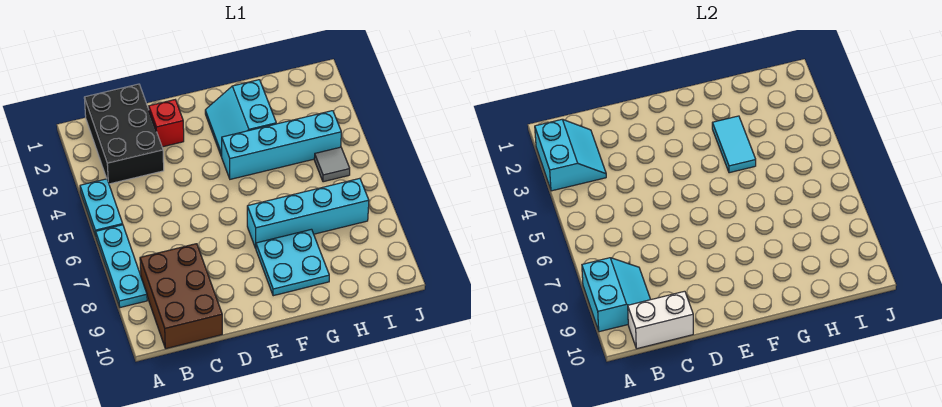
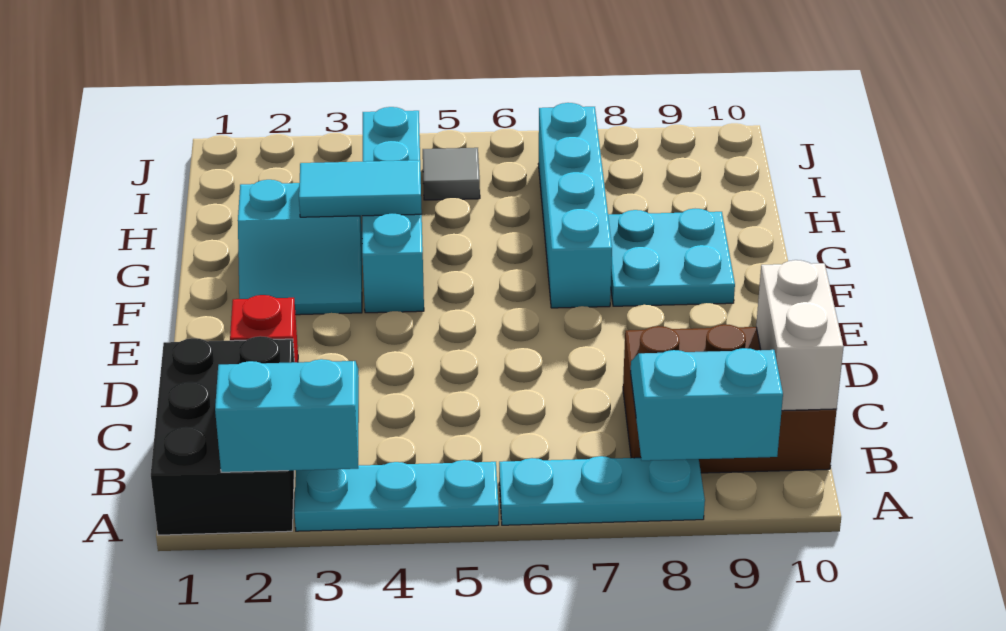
cyan 1x2 plate [80,179,123,236] -> cyan 1x3 plate [294,460,499,531]
black 2x3 brick [84,84,164,184] -> black 2x3 brick turned to [151,336,294,535]

